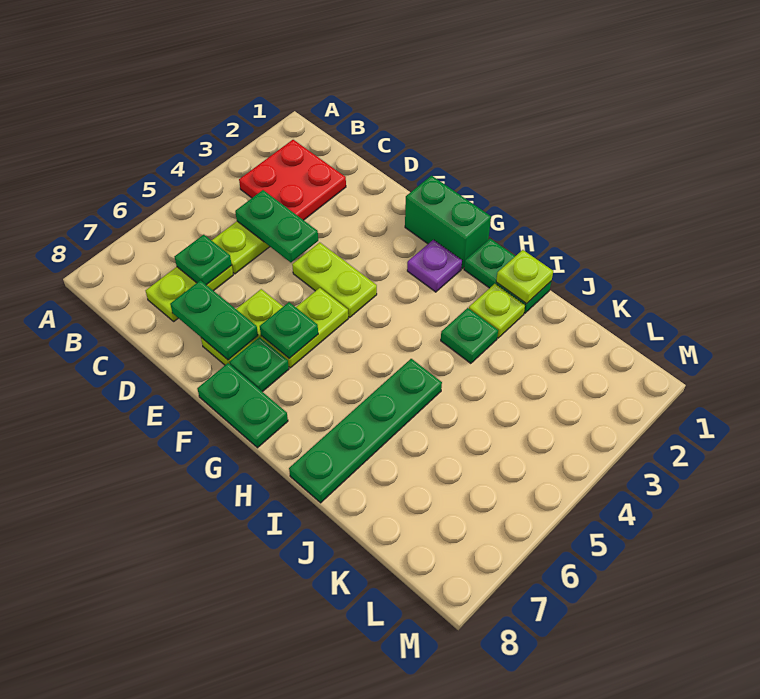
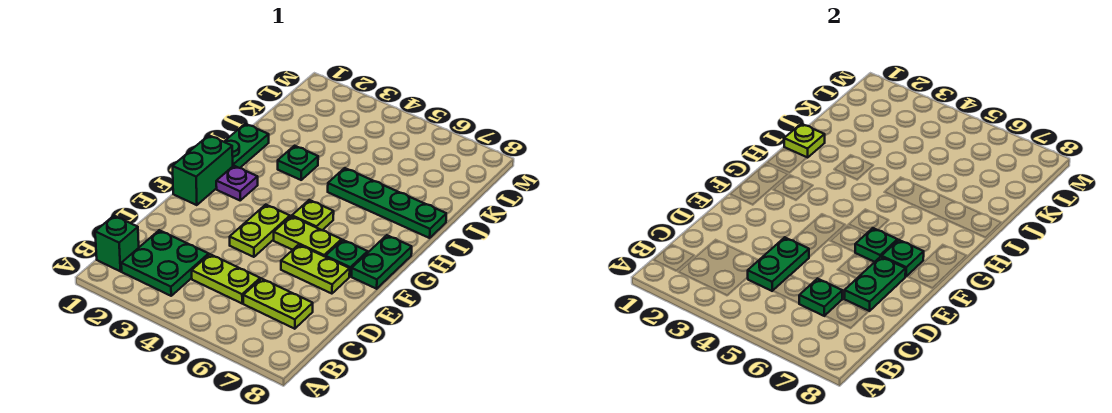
none -> green 1x1 brick [95,216,139,271]
red 2x2 plate [239,140,346,220] -> green 2x2 plate [121,230,209,296]
none -> green 1x1 plate [881,240,924,276]
lime 1x1 plate [469,284,525,338] -> lime 1x1 plate moved to [292,200,334,230]

